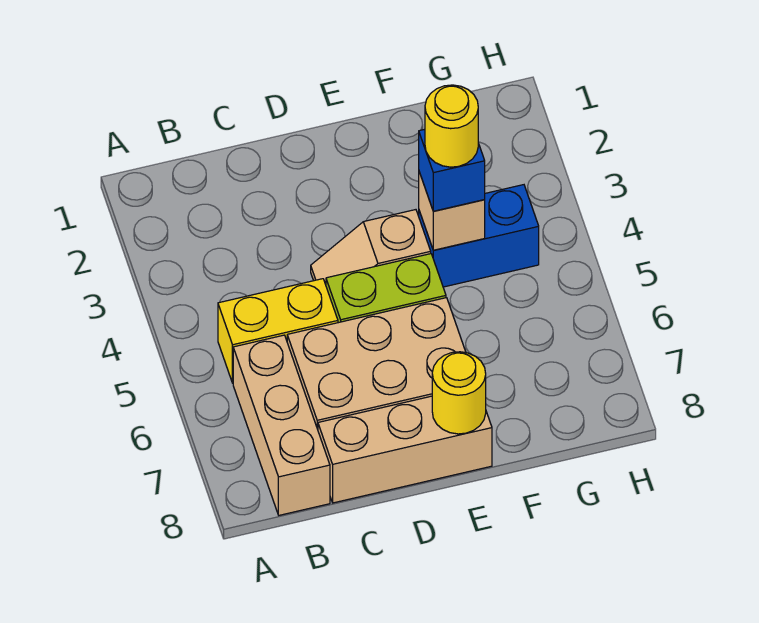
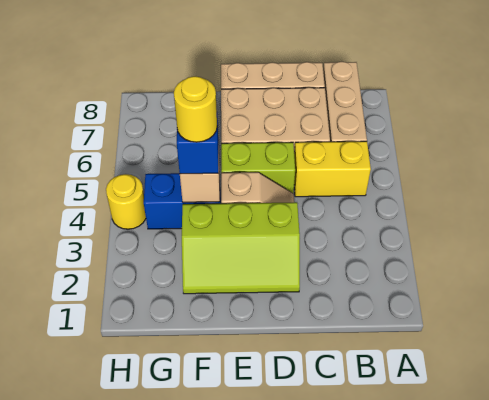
none -> lime 2x3 slope [182,202,300,294]
yellow 1x1 round brick [432,352,486,434] -> yellow 1x1 round brick moved to [106,174,146,229]

